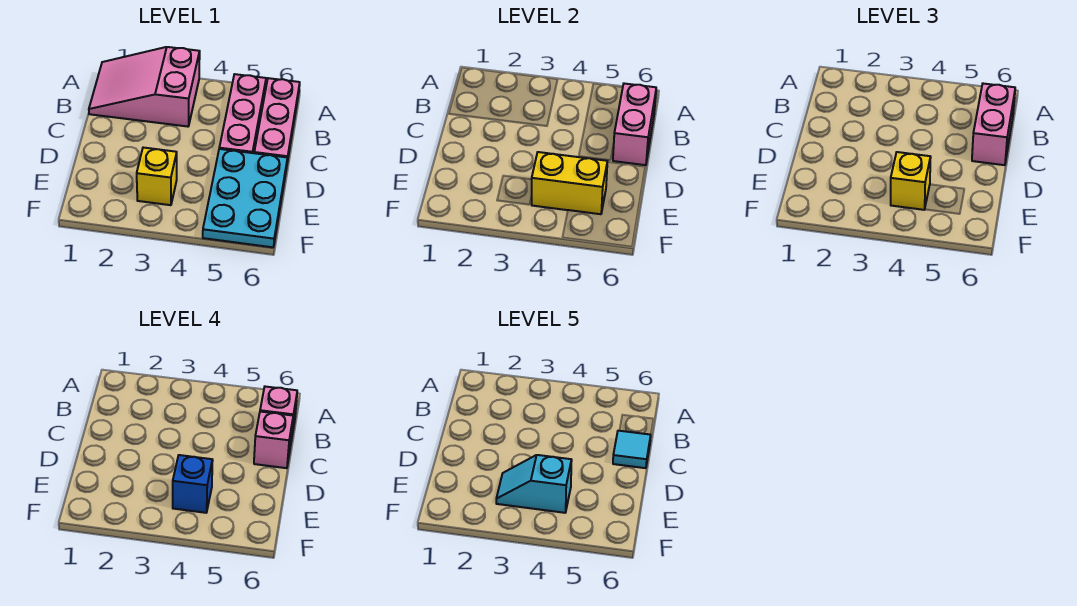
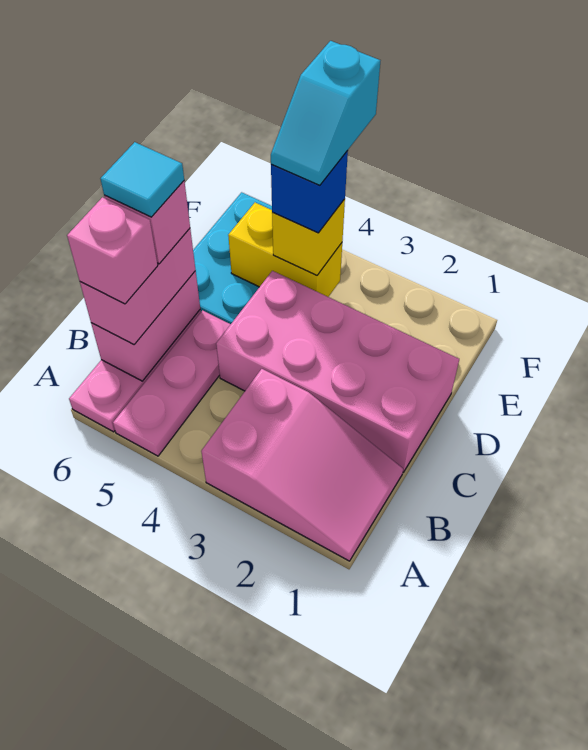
none -> pink 2x4 brick [216,271,459,472]
yellow 1x1 brick [137,148,177,205] -> none
cyan 1x2 slope [496,455,572,513] -> cyan 1x2 slope turned to [271,41,380,185]

